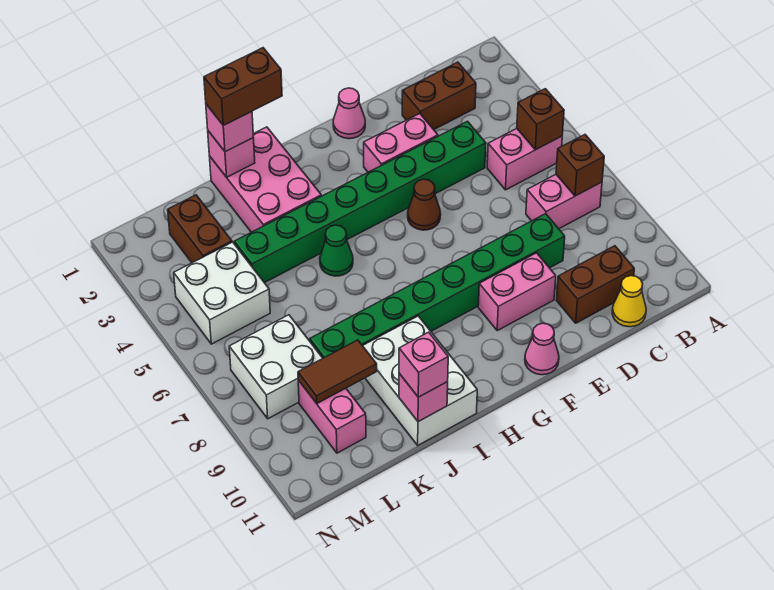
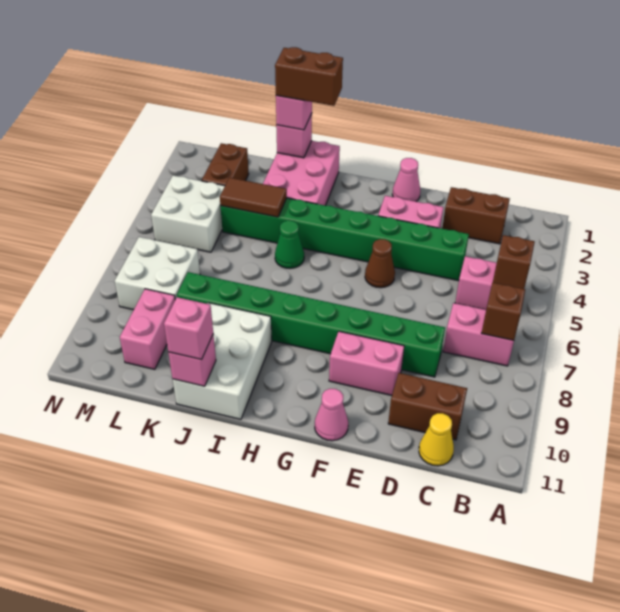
brown 1x2 tile [298,340,377,403] -> brown 1x2 tile moved to [220,178,287,217]

